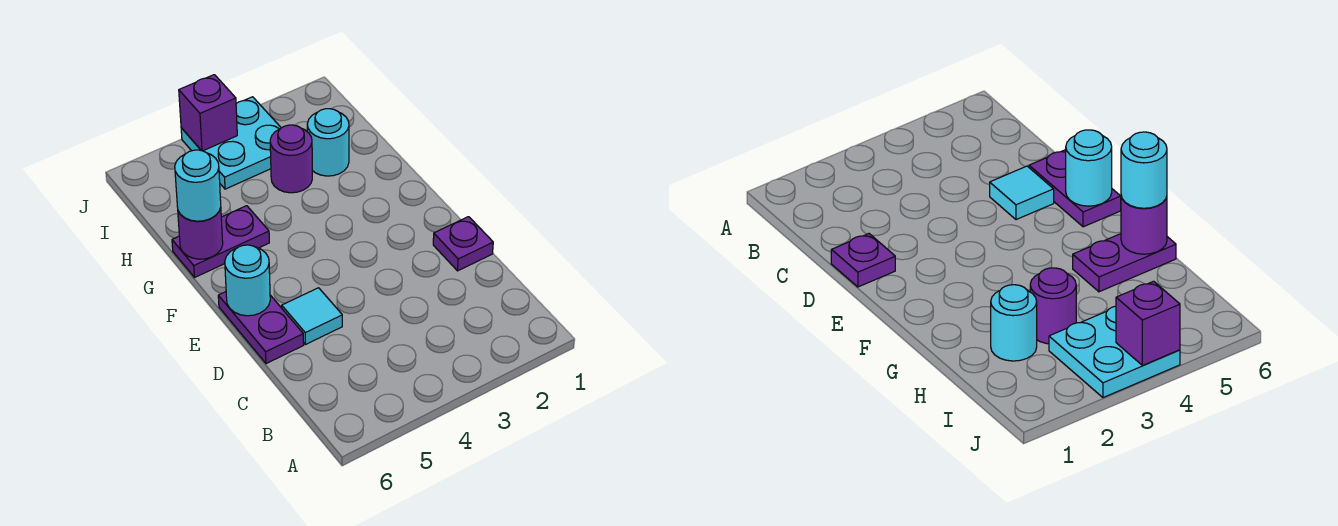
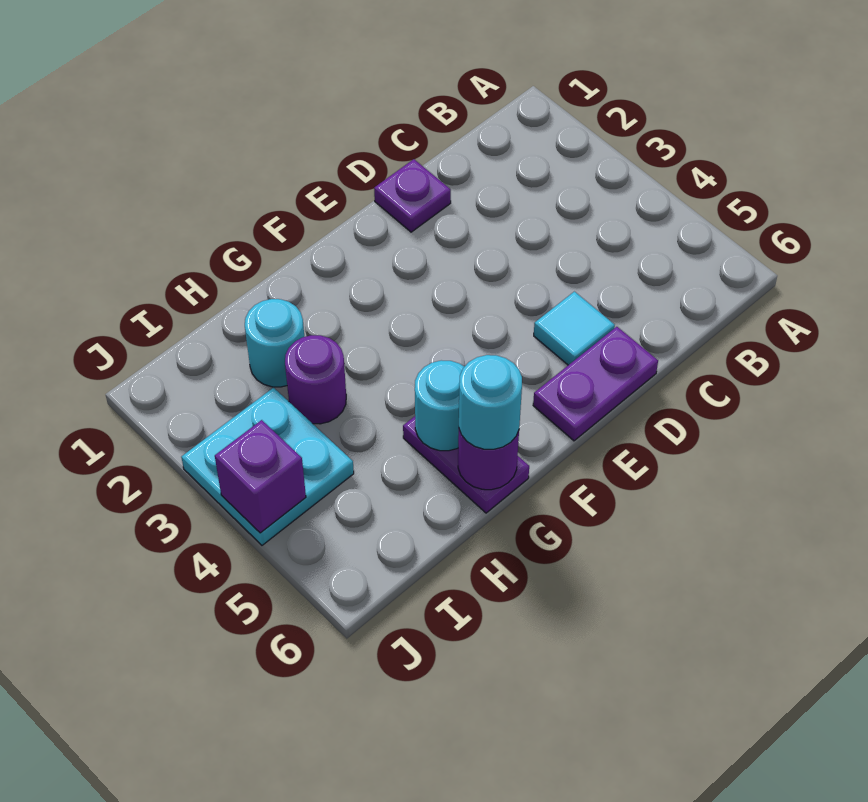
cyan 1x1 round brick [225,245,270,316] -> cyan 1x1 round brick moved to [415,360,464,451]

